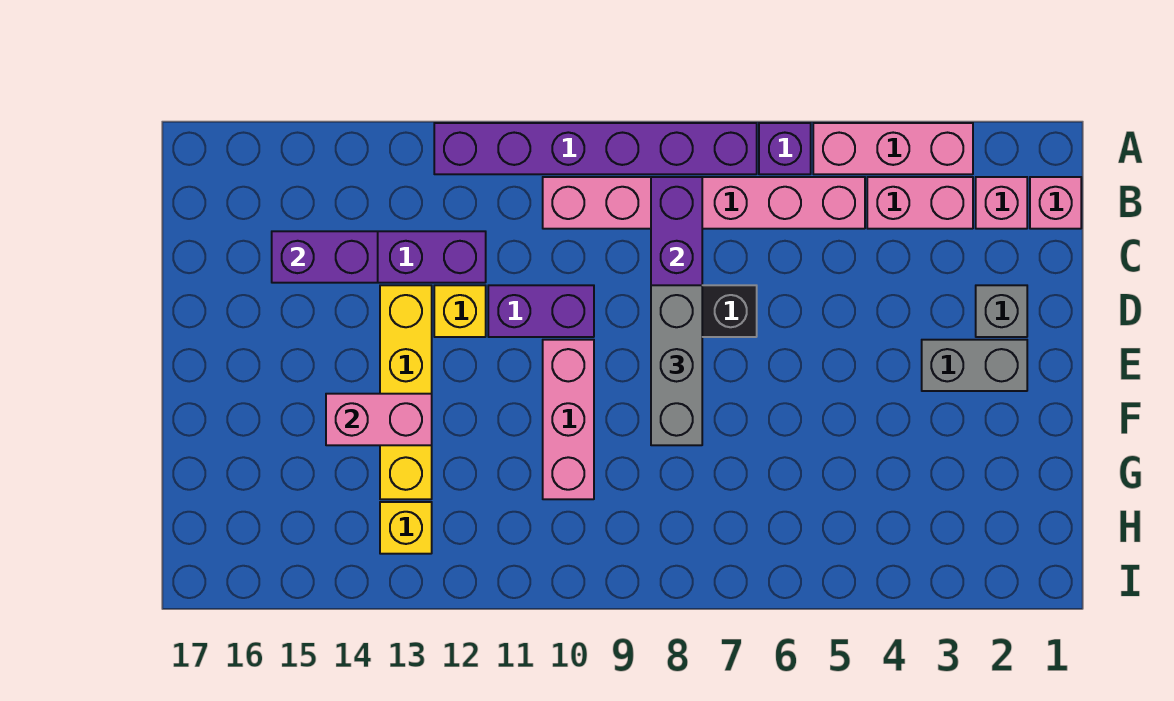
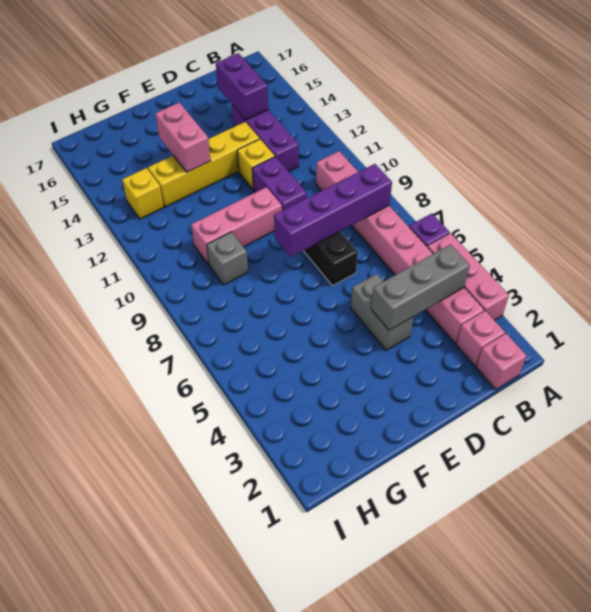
purple 1x6 brick [434,123,757,174] -> none
grey 1x1 brick [976,285,1027,337] -> grey 1x1 brick moved to [207,232,248,285]
grey 1x3 brick [651,285,702,445] -> grey 1x3 brick moved to [371,245,470,330]
grey 1x2 brick [922,340,1027,391] -> grey 1x2 brick moved to [351,274,414,350]

